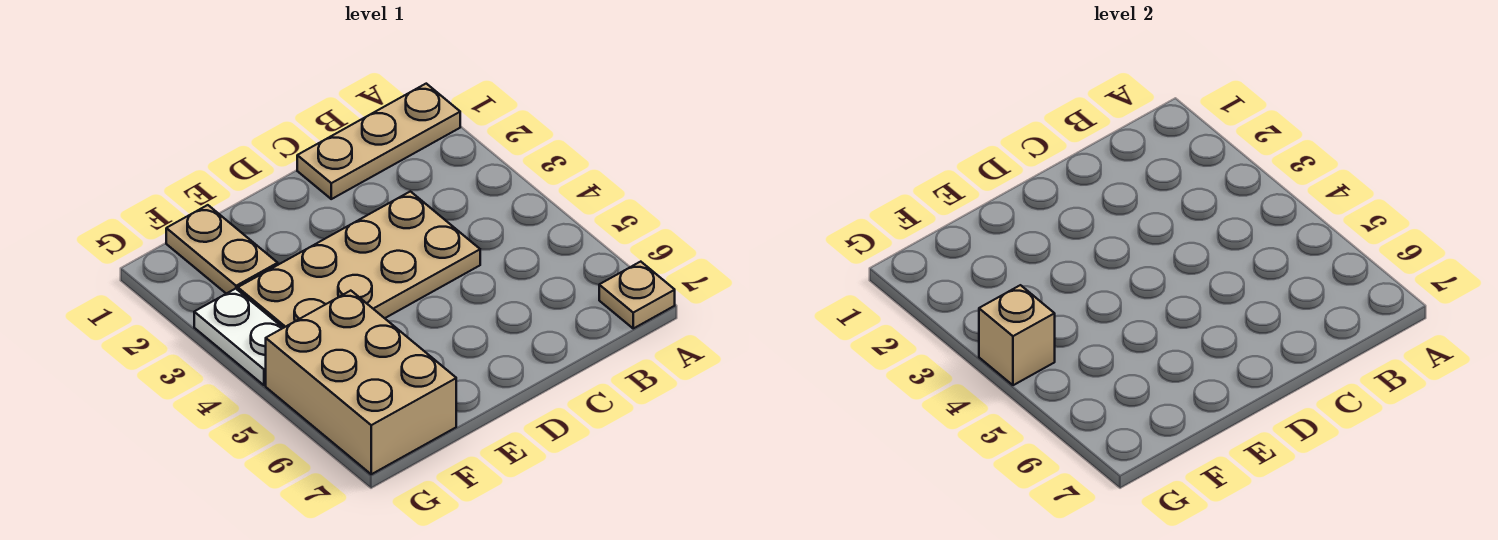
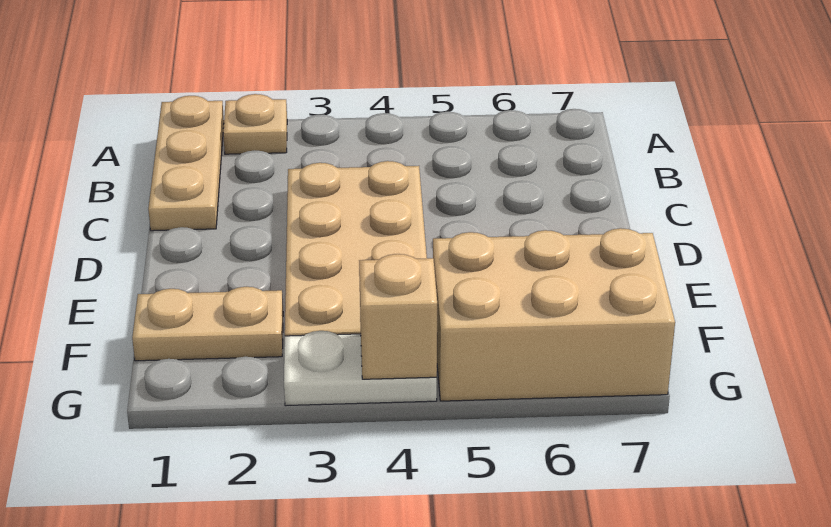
tan 1x1 plate [599,262,675,328] -> tan 1x1 plate moved to [223,94,287,154]

